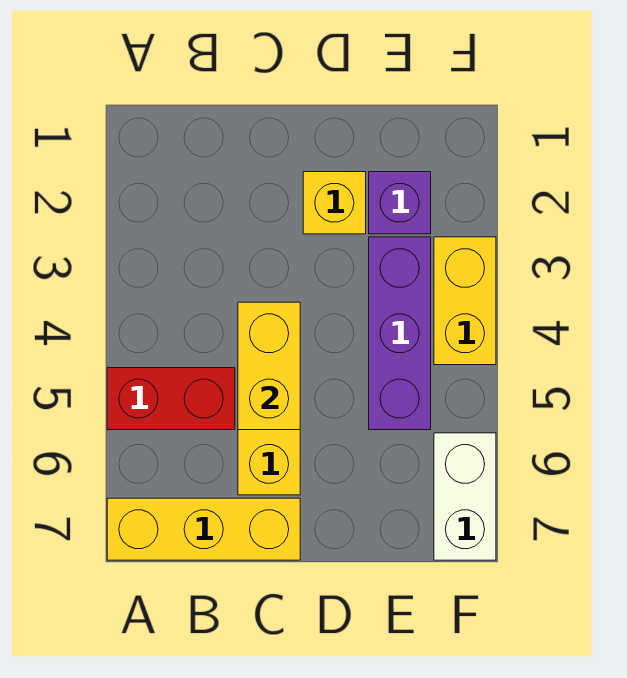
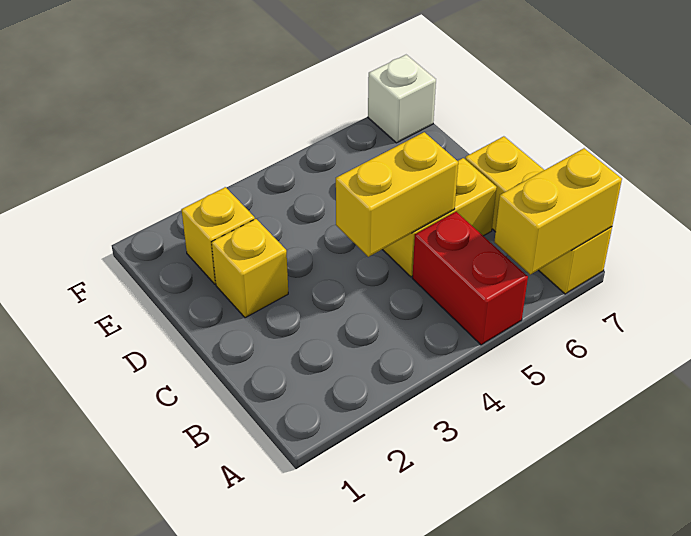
purple 1x1 brick [369,172,431,234] -> yellow 1x1 brick [181,187,255,284]
purple 1x3 brick [369,237,431,430] -> none
yellow 1x2 brick [434,237,496,365] -> yellow 1x2 brick moved to [494,148,622,274]
white 1x2 brick [434,433,496,560] -> white 1x1 brick [368,55,436,143]

